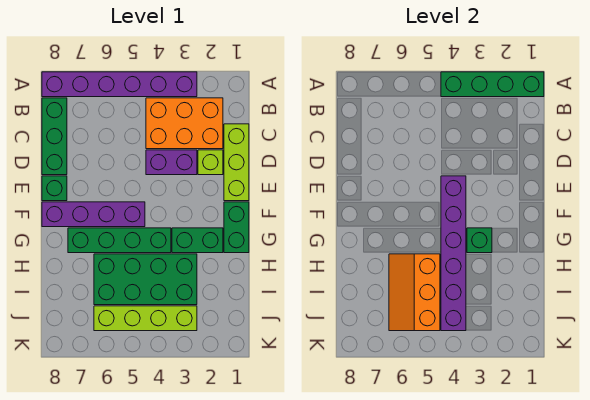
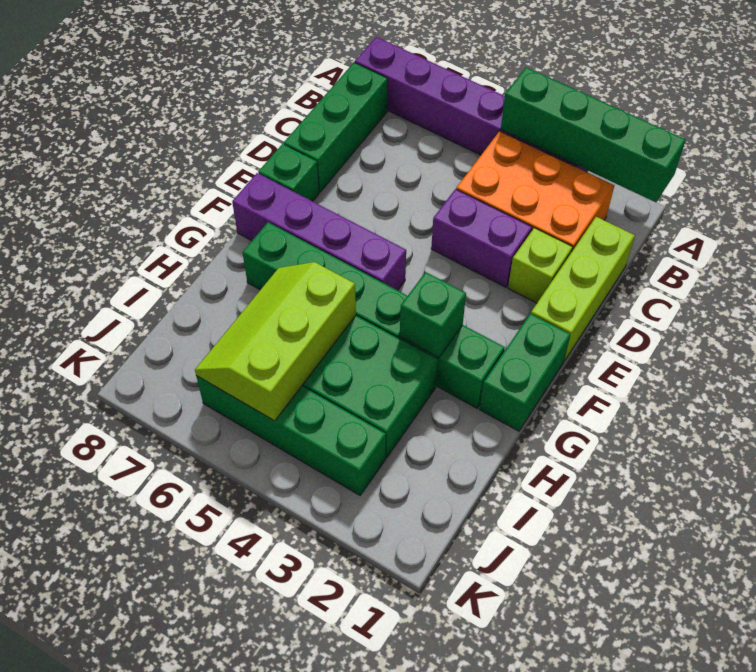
purple 1x6 brick [441,176,466,331] -> none
orange 2x3 slope [389,254,440,331] -> lime 2x3 slope [195,262,356,421]
lime 1x4 brick [94,306,197,331] -> green 1x4 brick [196,376,386,495]

